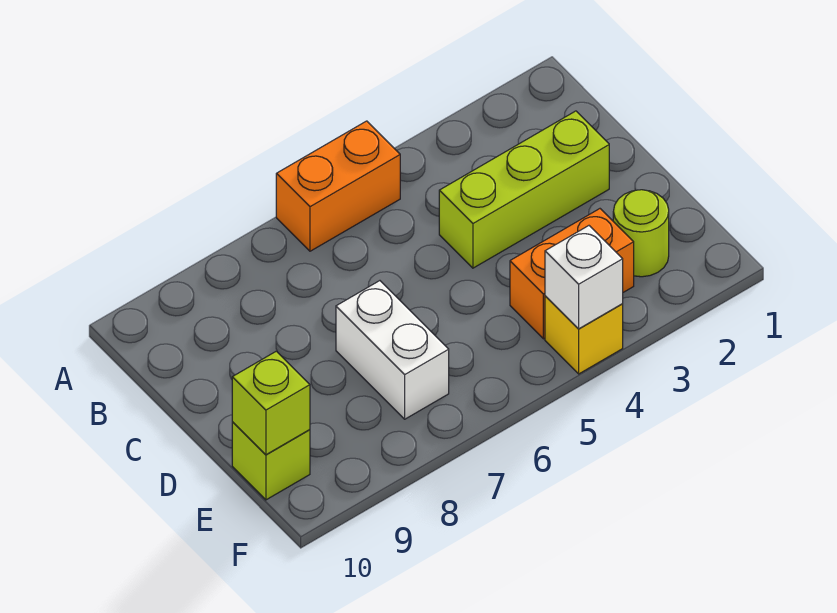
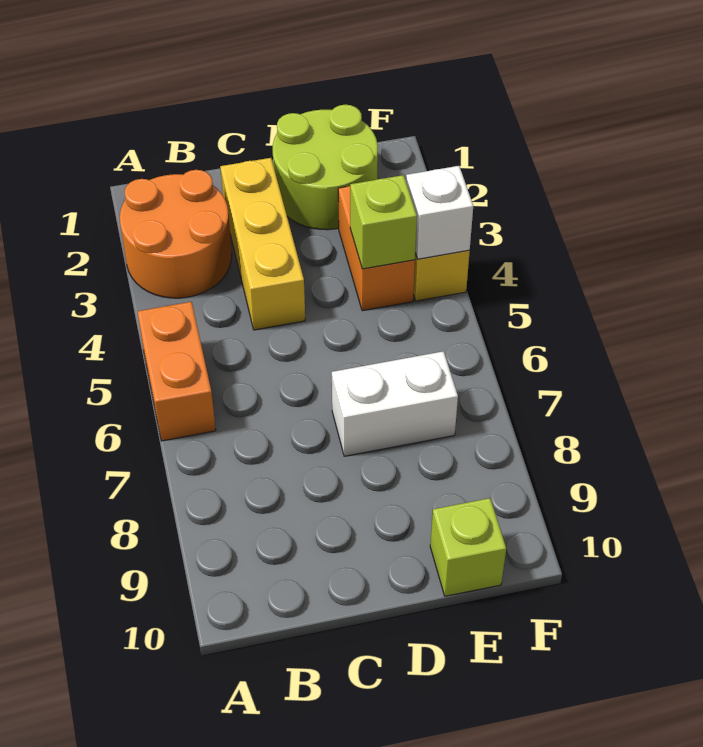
none -> orange 2x2 round brick [120,170,232,298]
lime 1x3 brick [439,111,609,268] -> yellow 1x3 brick [220,158,305,330]
lime 1x1 round brick [613,190,669,277] -> lime 2x2 round brick [273,105,378,230]
lime 1x1 brick [232,351,310,455] -> lime 1x1 brick moved to [350,175,417,269]

